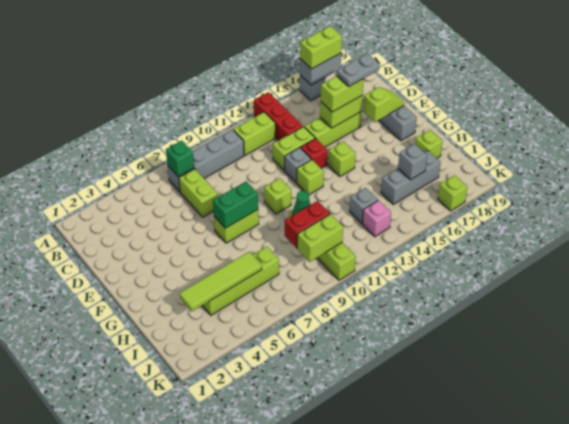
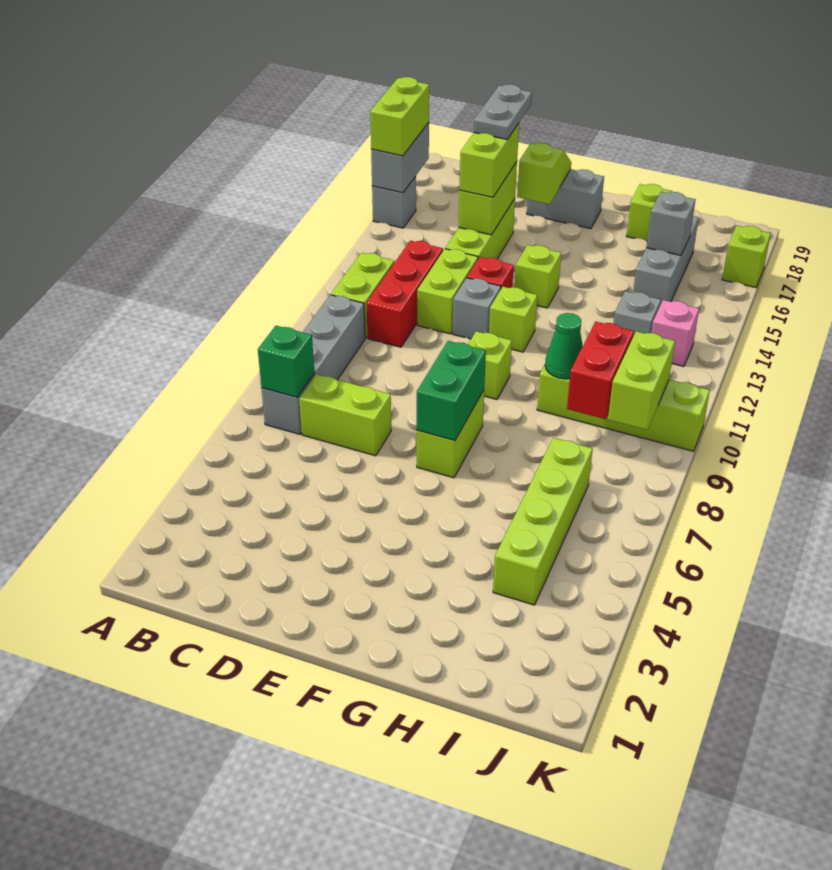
red 1x3 brick [254,92,303,140] -> red 1x3 brick turned to [367,241,443,347]
lime 1x4 tile [179,252,262,311] -> none

